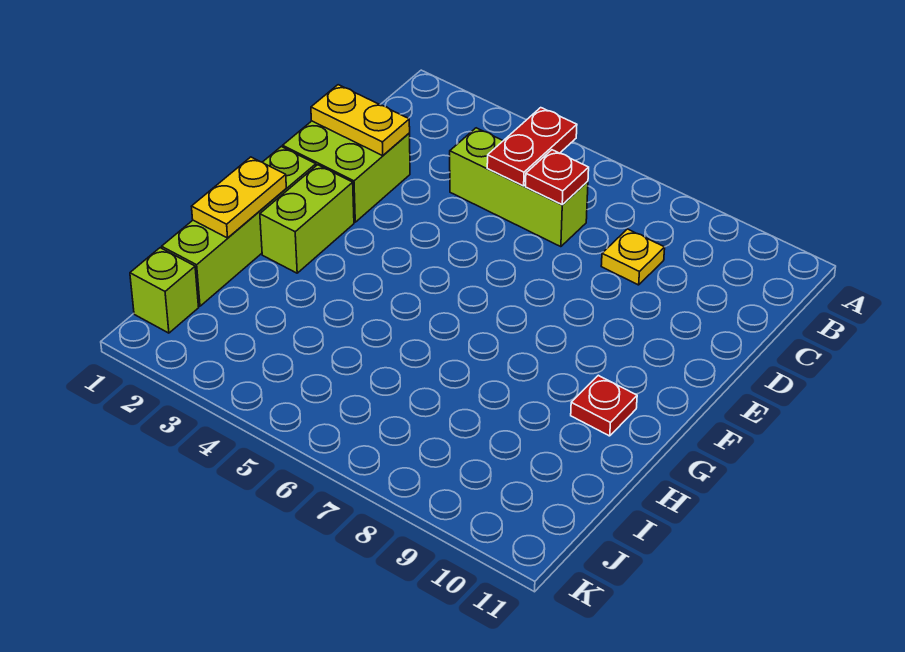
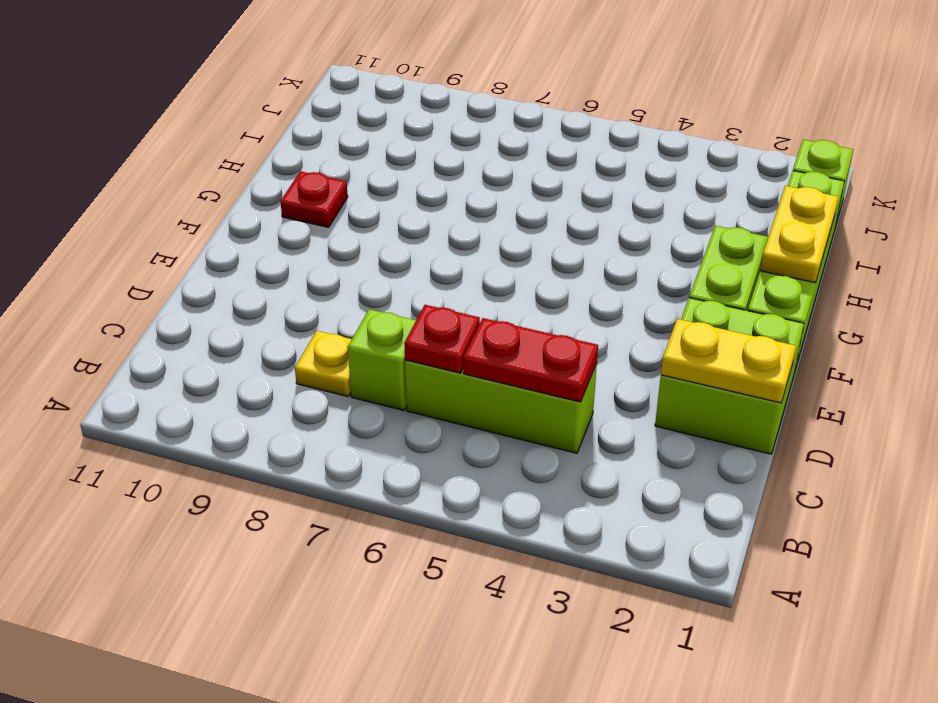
red 1x2 plate [487,108,577,186] -> red 1x2 plate turned to [464,318,598,402]
none -> lime 1x1 brick [348,309,416,410]

